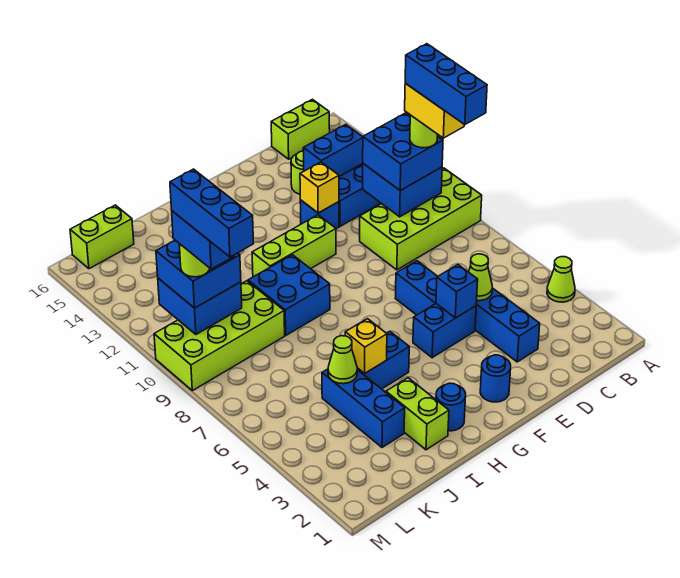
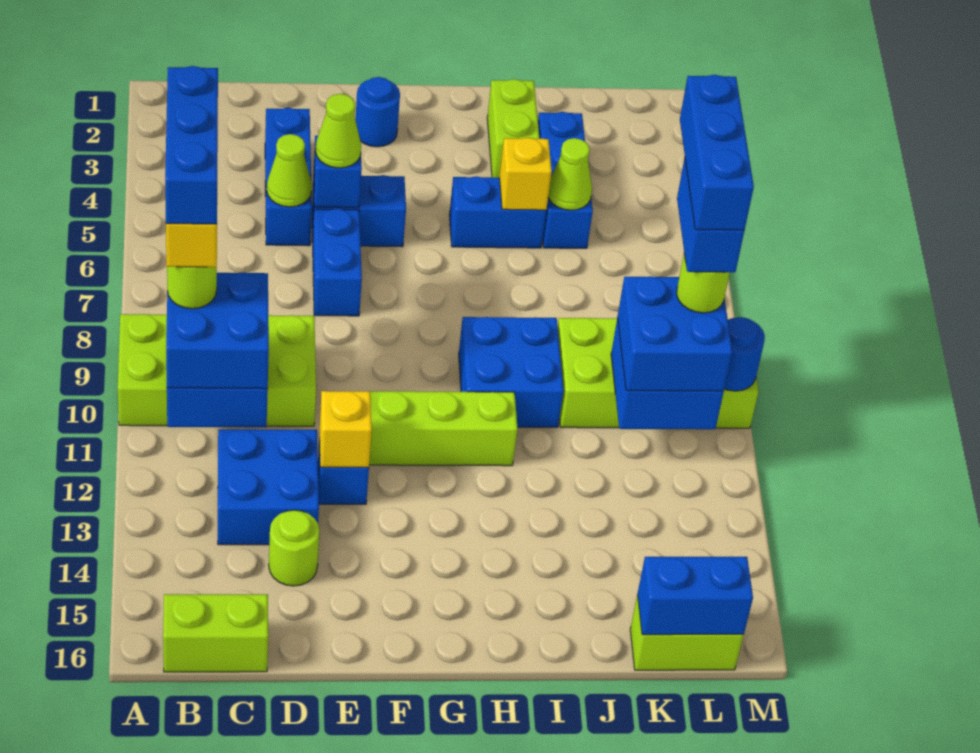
lime 1x1 cone [547,257,575,302] -> lime 1x1 cone moved to [316,94,361,168]
blue 1x2 brick [303,124,363,177] -> blue 1x2 brick moved to [637,557,753,635]
blue 1x1 round brick [436,383,466,431] -> blue 1x1 round brick moved to [724,317,765,391]

